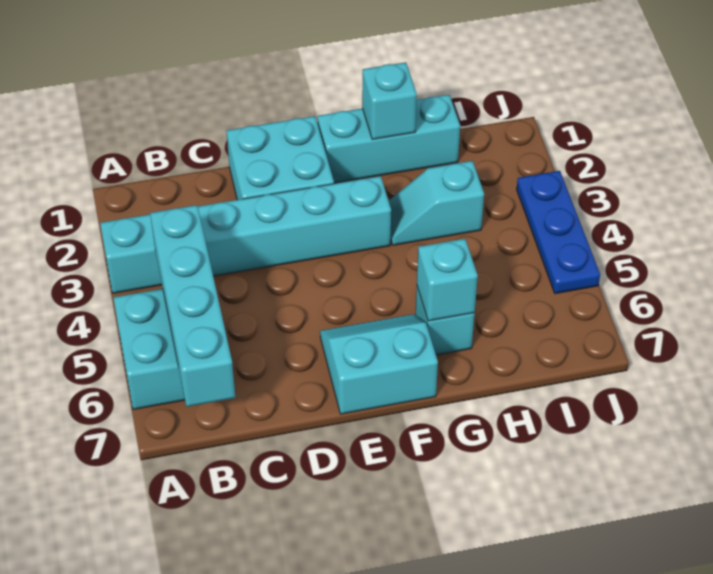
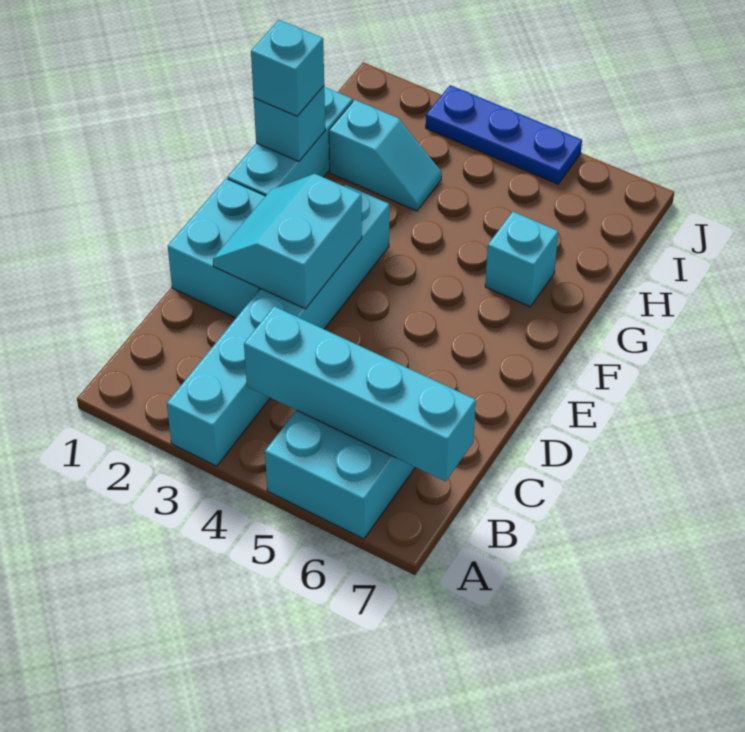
cyan 2x2 slope [320,314,438,414] -> cyan 2x2 slope moved to [213,174,362,309]
cyan 1x2 slope [389,161,484,245] -> cyan 1x2 slope turned to [329,100,442,211]
cyan 1x1 brick [417,239,478,321] -> cyan 1x1 brick moved to [251,20,324,116]

